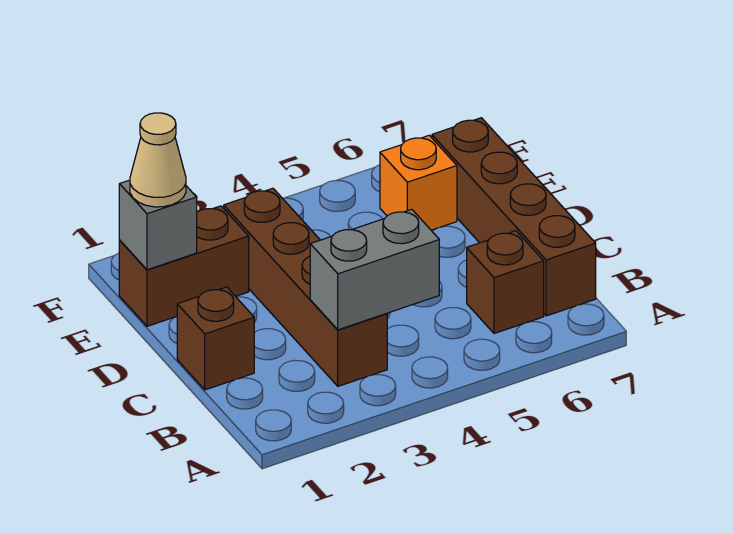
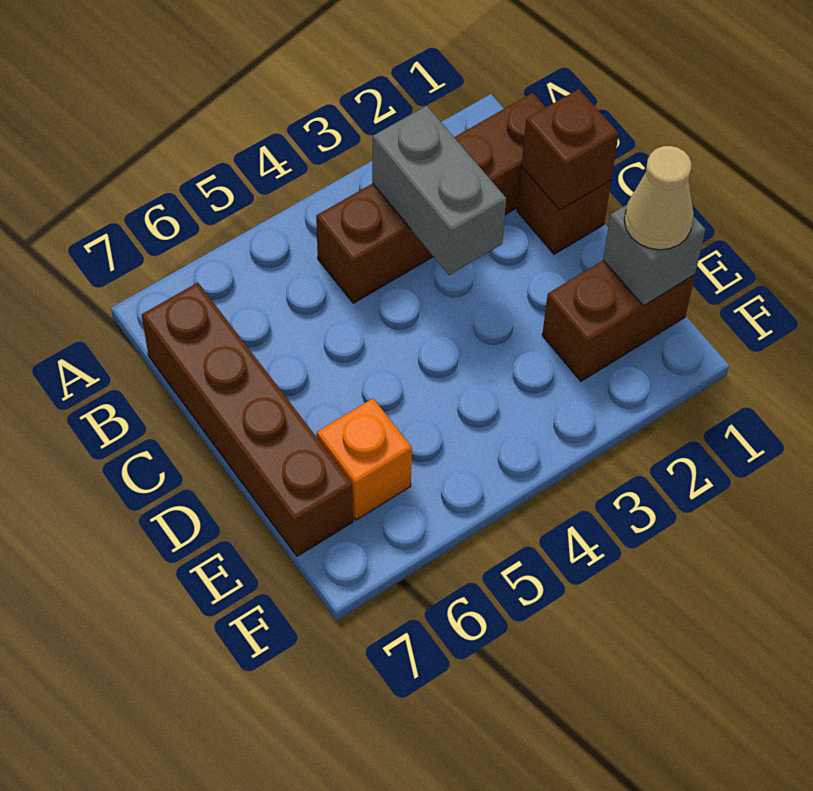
brown 1x4 brick [224,188,387,386] -> brown 1x4 brick turned to [316,93,546,303]
grey 1x2 brick [310,209,439,330] -> grey 1x2 brick turned to [372,106,506,275]
brown 1x1 brick [467,231,544,334] -> brown 1x1 brick moved to [522,89,619,210]

